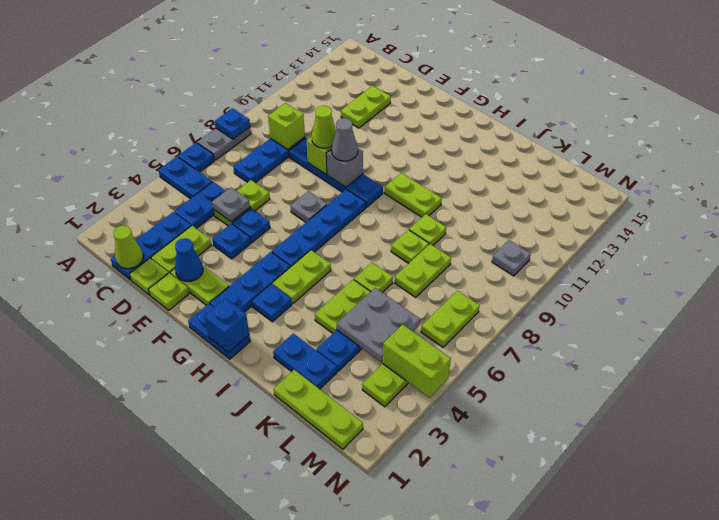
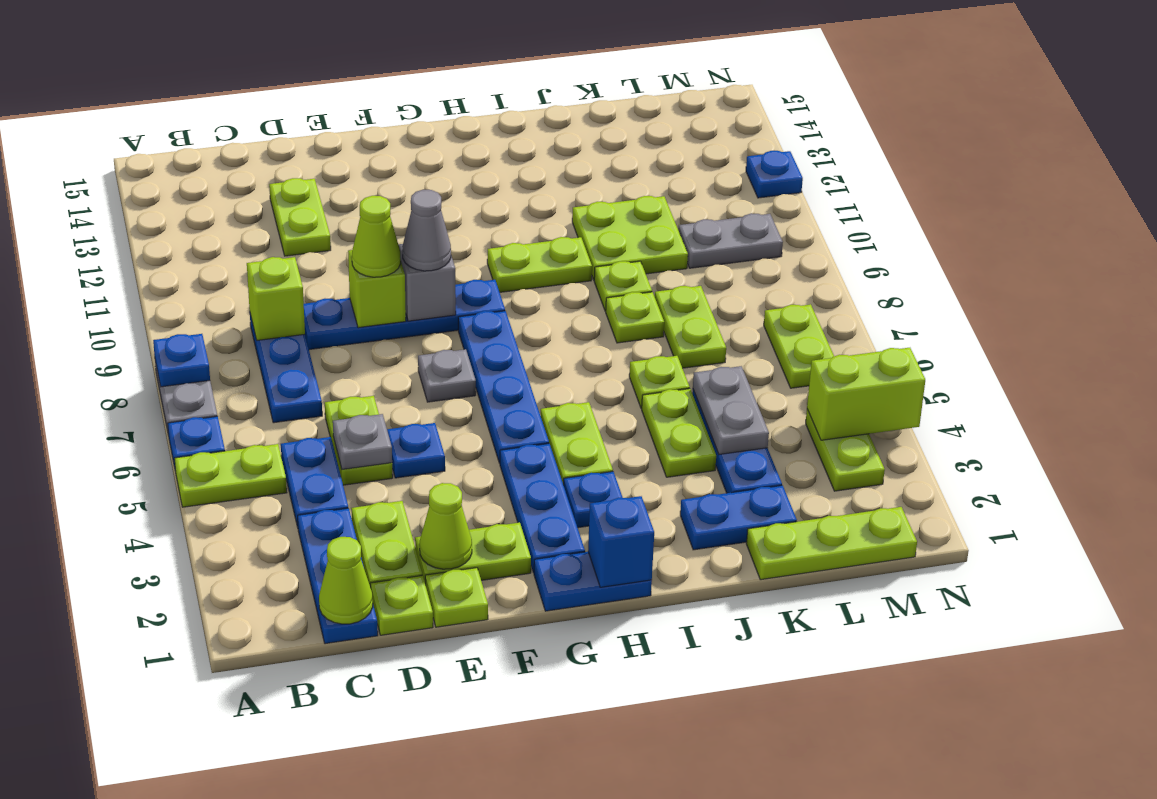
blue 1x2 plate [158,157,212,199] -> lime 1x2 plate [174,444,287,507]
blue 1x1 cone [175,238,203,281] -> lime 1x1 cone [420,483,472,569]
blue 1x1 plate [212,224,251,259] -> blue 1x1 plate moved to [746,151,803,198]
none -> lime 2x2 plate [572,196,688,279]
grey 2x2 plate [337,288,420,362] -> grey 1x2 plate [693,366,769,455]
grey 1x1 plate [492,240,531,276] -> grey 1x2 plate [678,213,783,268]

